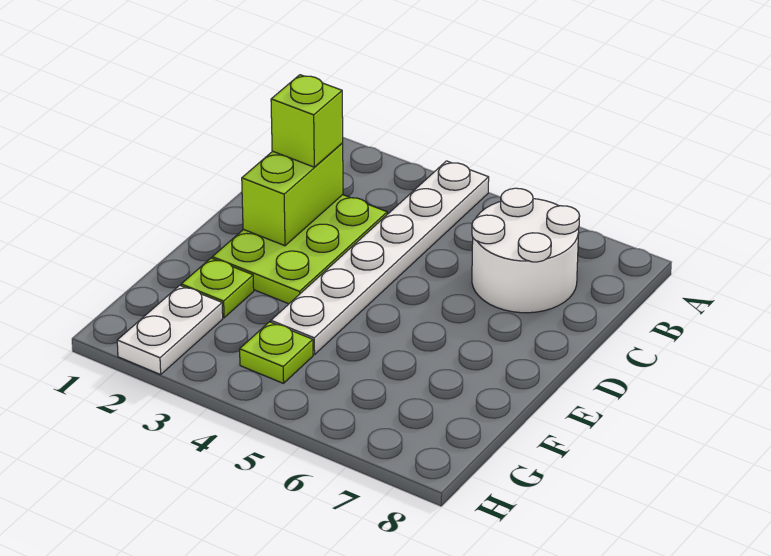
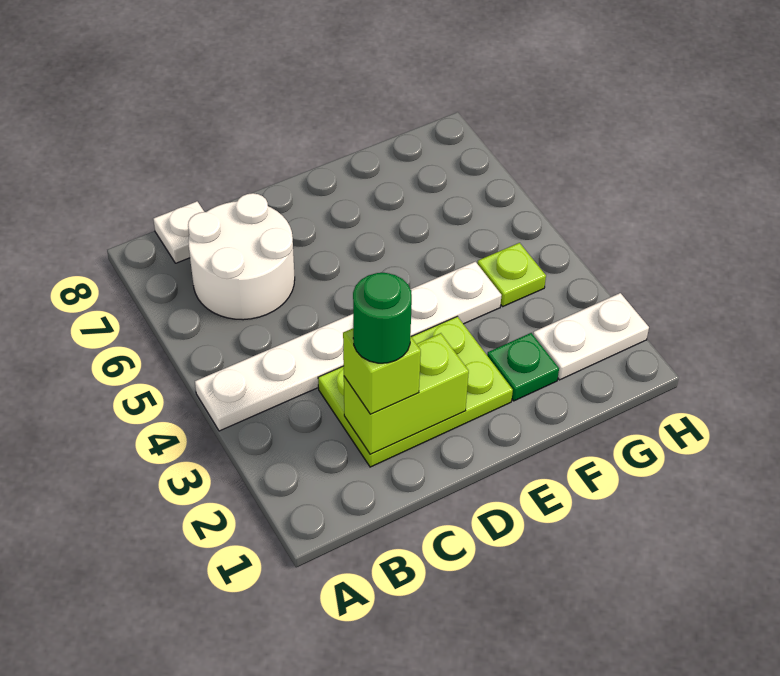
none -> white 1x1 plate [153,201,204,263]
none -> green 1x1 round brick [353,273,412,363]
lime 1x1 plate [181,258,254,318] -> green 1x1 plate [487,333,559,401]

